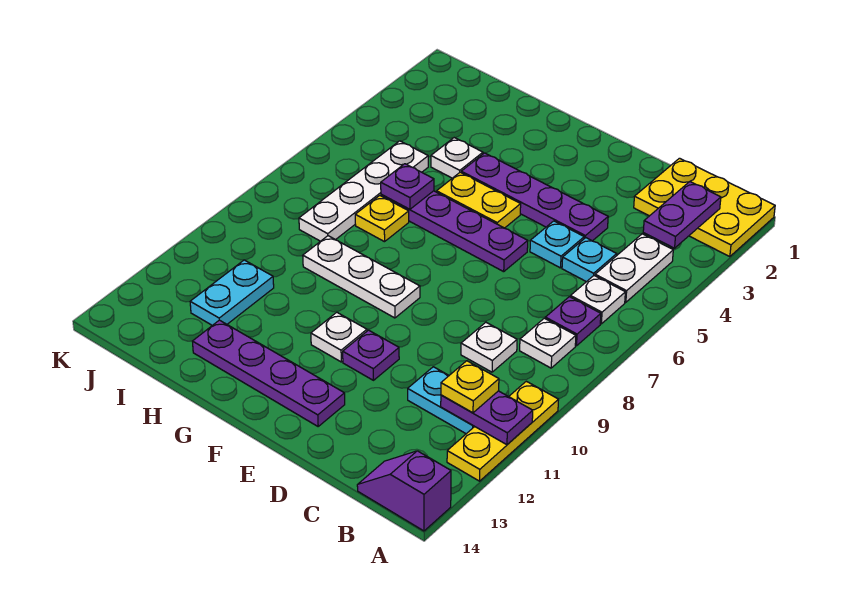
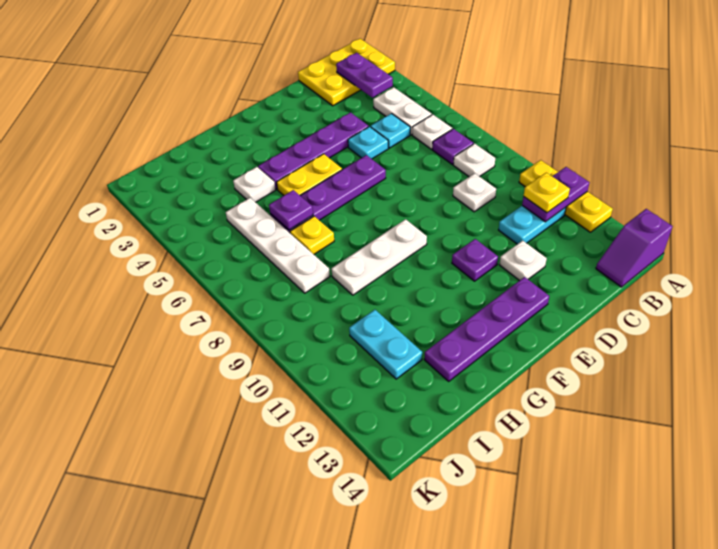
white 1x1 plate [311,312,367,362] -> white 1x1 plate moved to [499,240,547,281]

